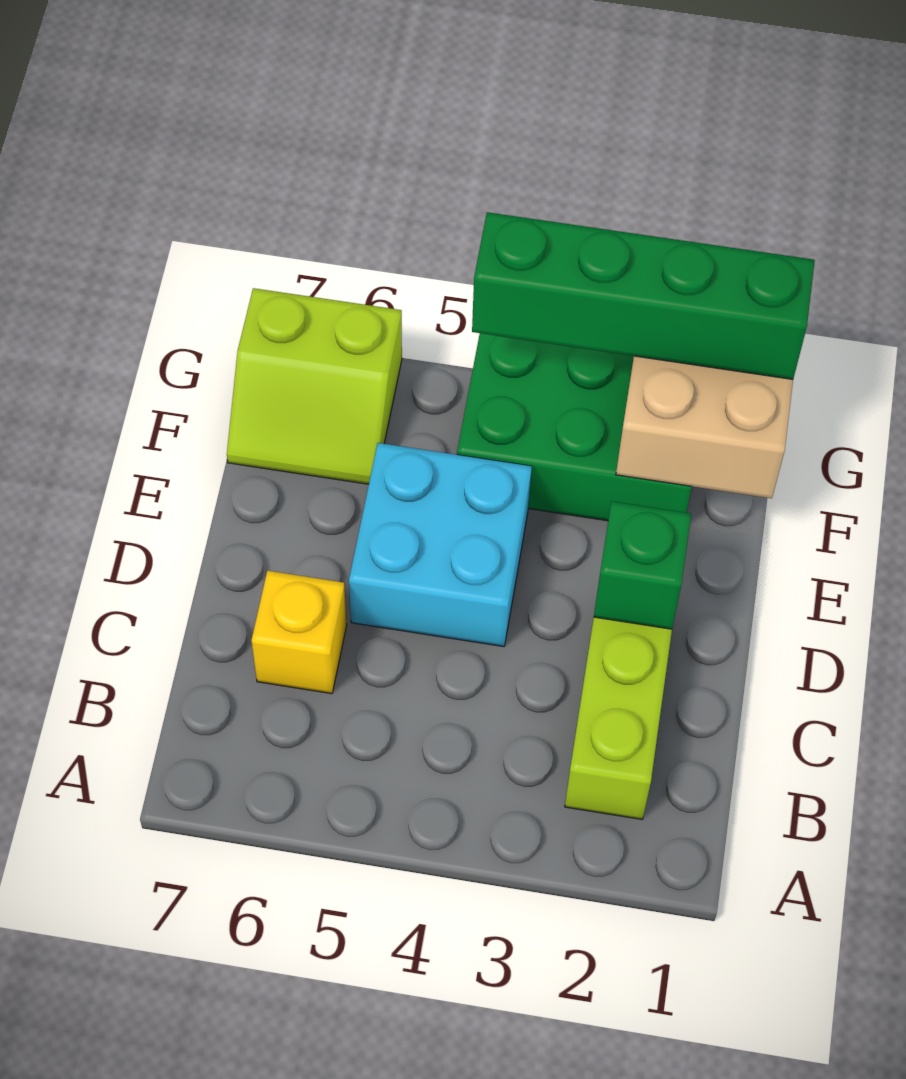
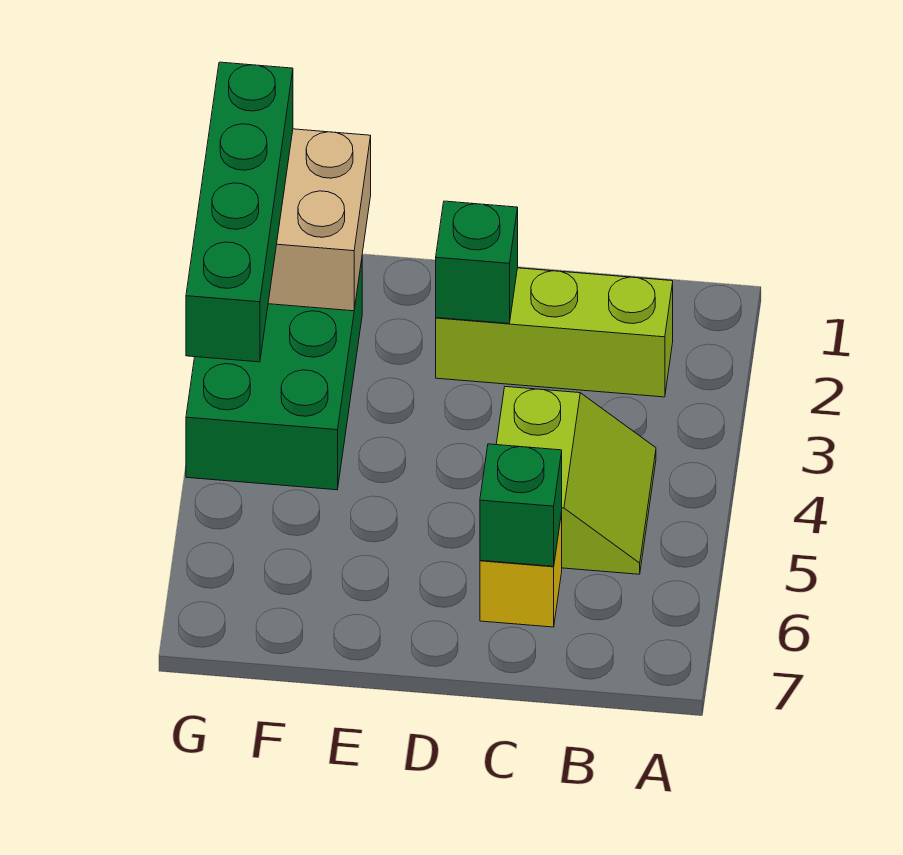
none -> green 1x1 brick [480,444,562,566]
cyan 2x2 brick [349,443,532,647] -> none
lime 2x2 slope [227,288,402,484] -> lime 2x2 slope moved to [496,387,656,574]

